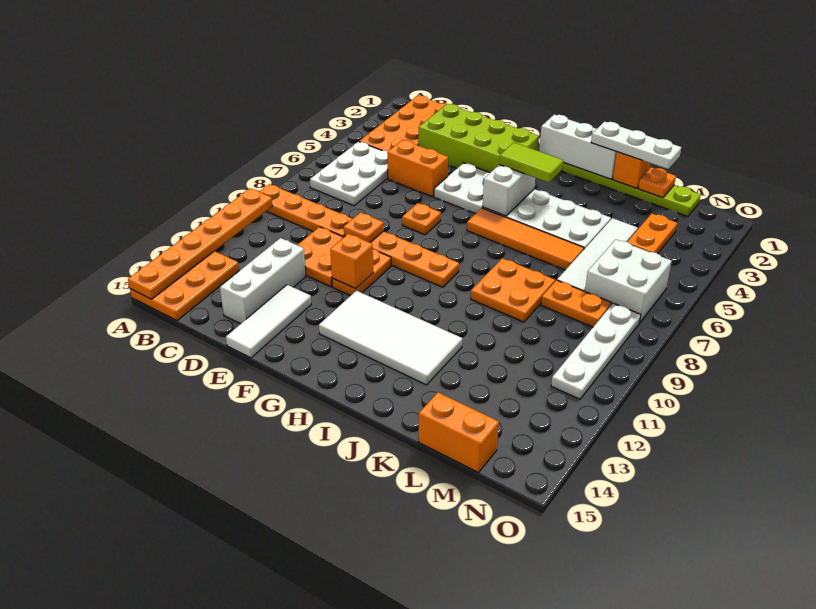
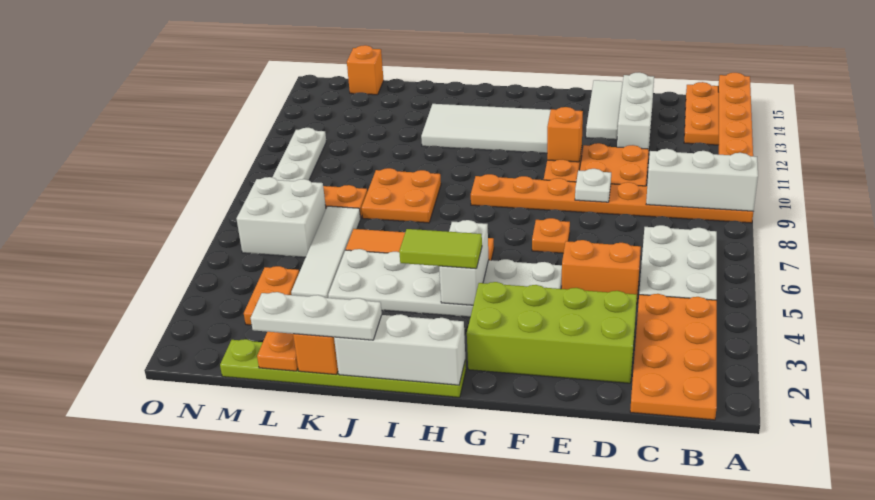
none -> white 1x3 brick [646,149,758,211]
orange 1x1 plate [344,213,384,243] -> white 1x1 plate [575,169,611,202]
orange 1x2 brick [419,392,499,473] -> orange 1x1 brick [347,45,384,95]

